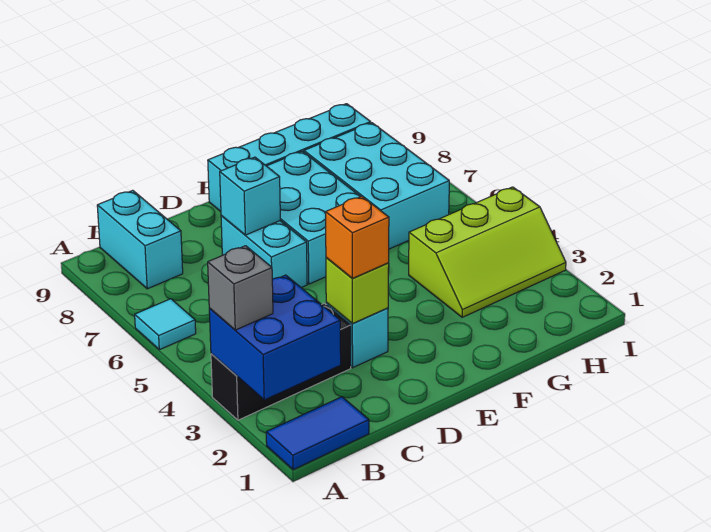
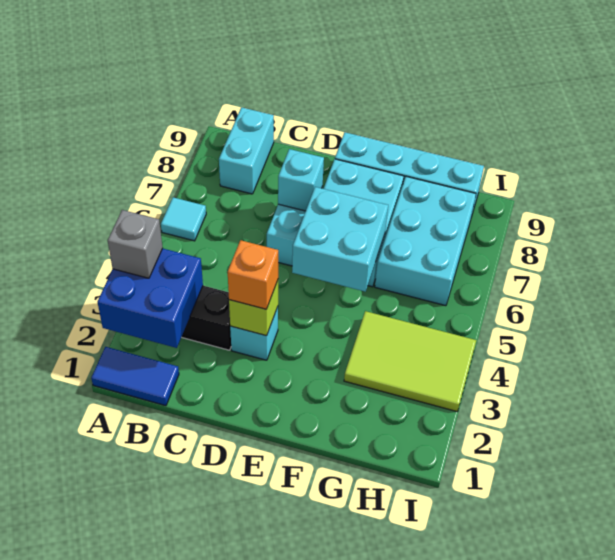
none -> cyan 2x2 brick [292,187,388,292]
lime 2x3 slope [409,187,566,317] -> lime 2x3 tile [344,311,476,411]

